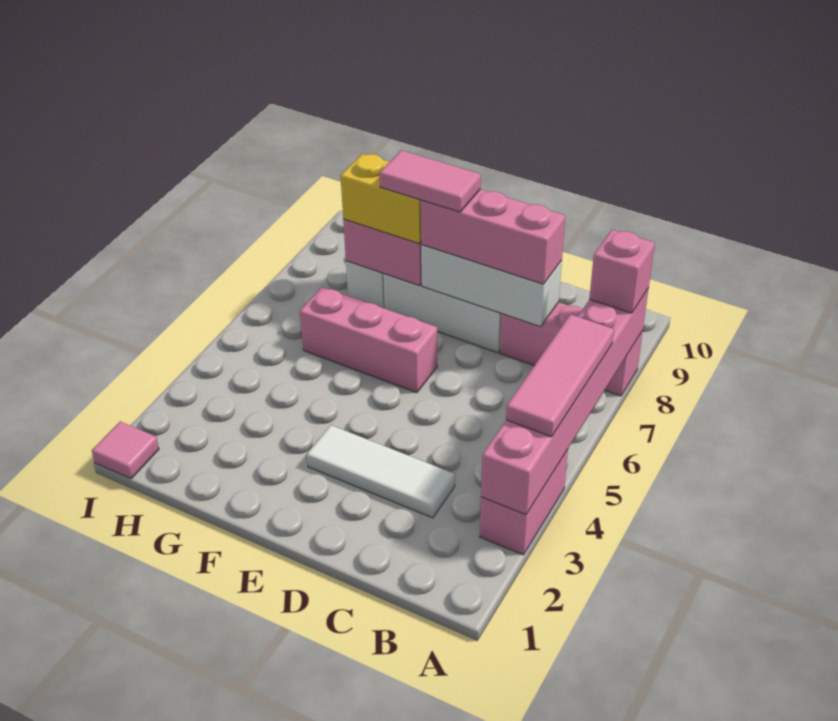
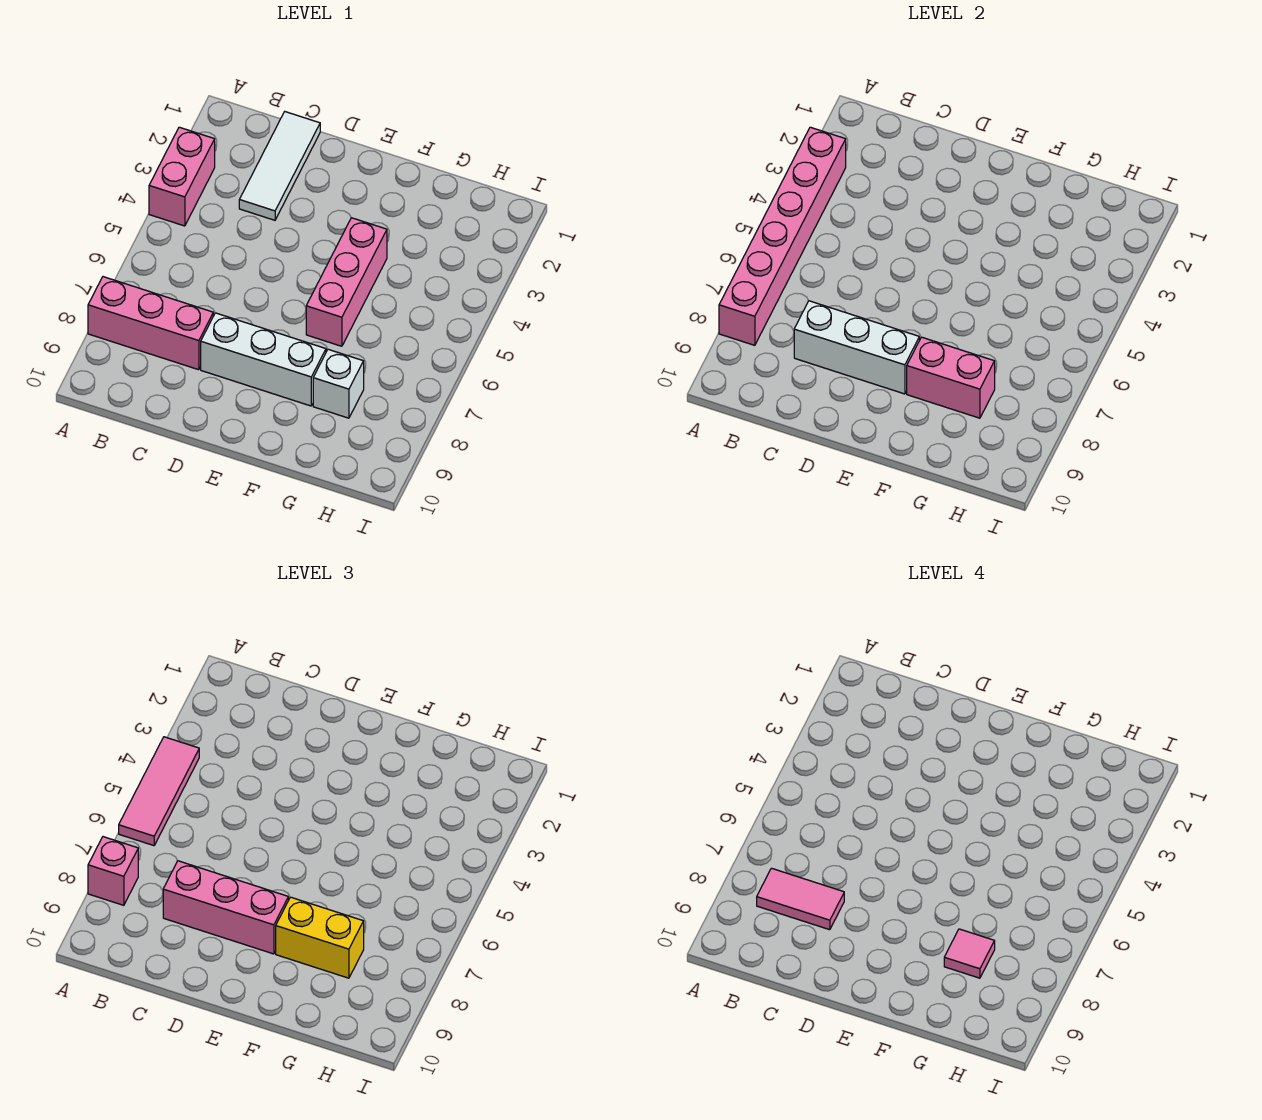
white 1x3 tile [307,425,455,518] -> white 1x3 tile turned to [239,112,320,220]
pink 1x3 brick [300,287,437,393] -> pink 1x3 brick turned to [306,218,387,346]
pink 1x2 tile [380,150,481,212] -> pink 1x2 tile moved to [757,868,844,930]
pink 1x1 tile [92,421,159,479] -> pink 1x1 tile moved to [944,929,995,978]

